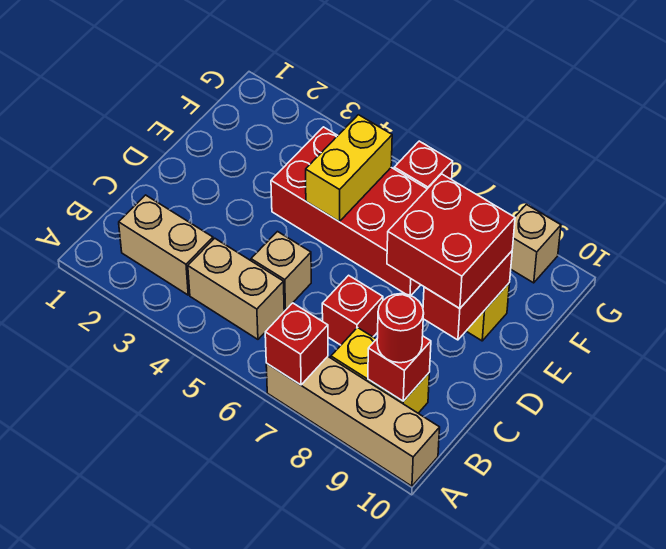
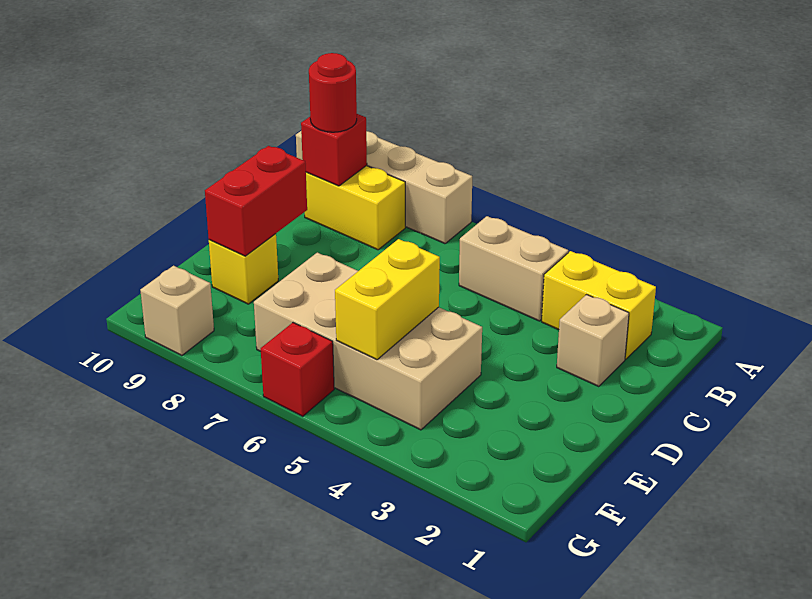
red 1x1 brick [265,303,328,385] -> none
tan 1x2 brick [119,195,213,295] -> yellow 1x2 brick [542,251,656,359]
tan 1x1 brick [251,232,311,310] -> tan 1x1 brick moved to [557,295,629,386]
red 1x1 brick [322,275,383,345] -> none
red 2x2 brick [387,174,515,309] -> none
red 2x4 brick [271,127,427,296] -> tan 2x4 brick [254,253,482,430]

